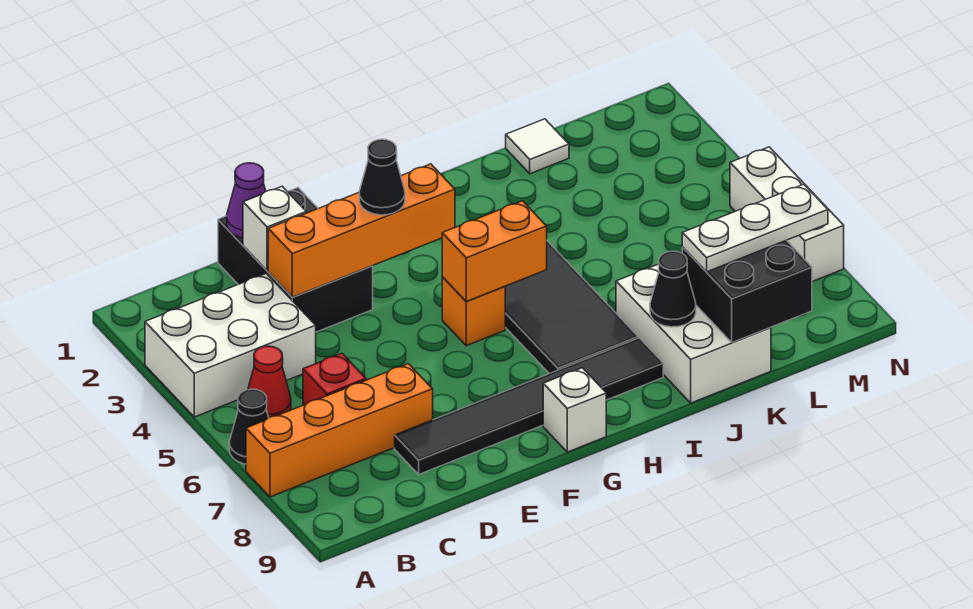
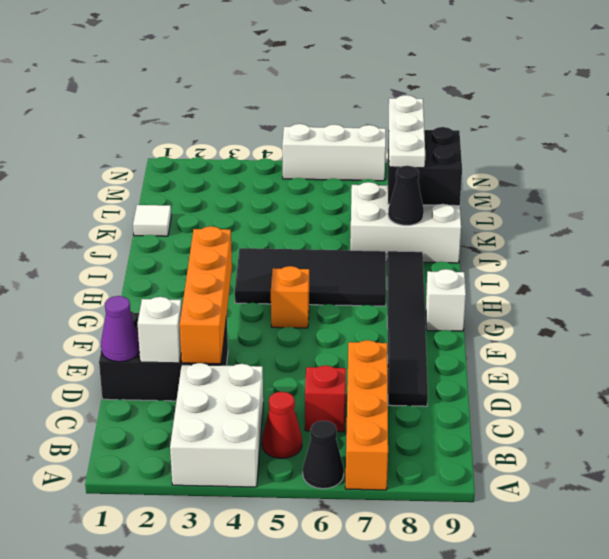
black 1x1 cone [359,139,405,215] -> none
orange 1x2 brick [442,201,547,301] -> none

